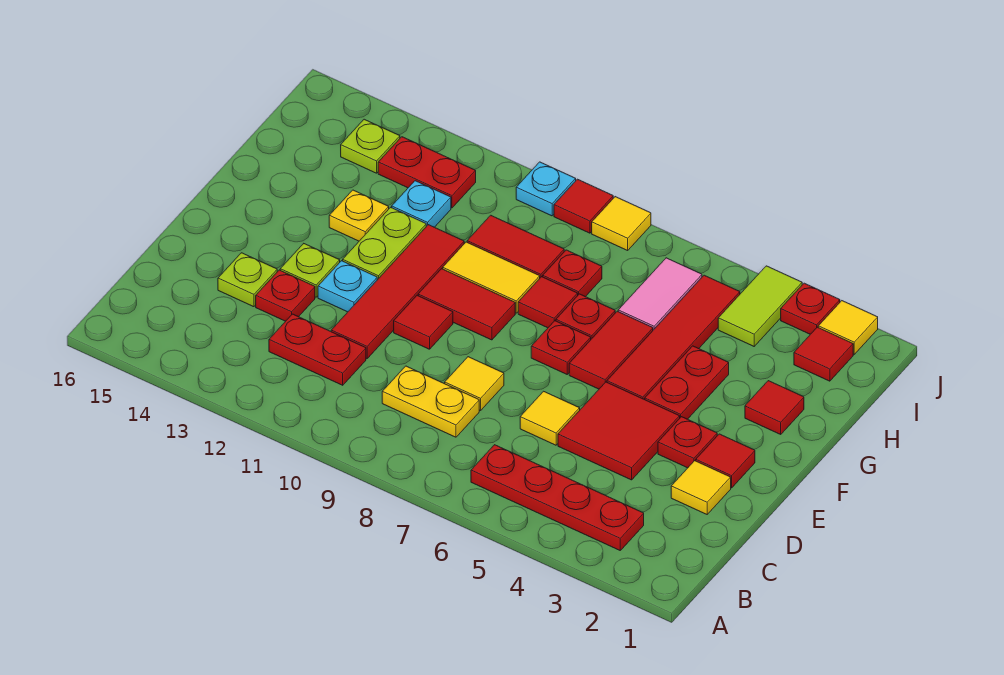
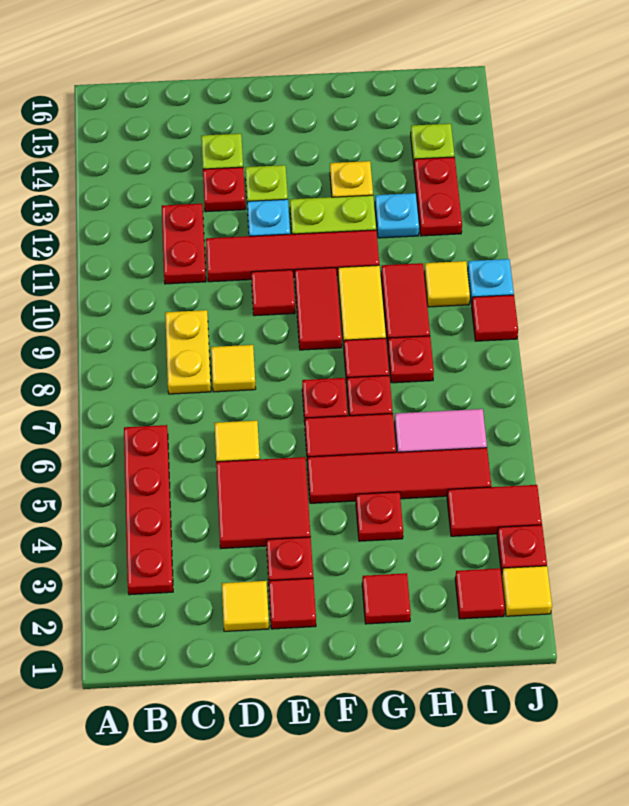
red 1x2 plate [645,346,729,419] -> red 1x1 plate [356,492,403,541]
lime 1x2 tile [718,266,802,346] -> red 1x2 tile [447,485,542,536]
yellow 1x1 tile [592,197,651,250] -> yellow 1x1 tile moved to [424,261,470,307]

